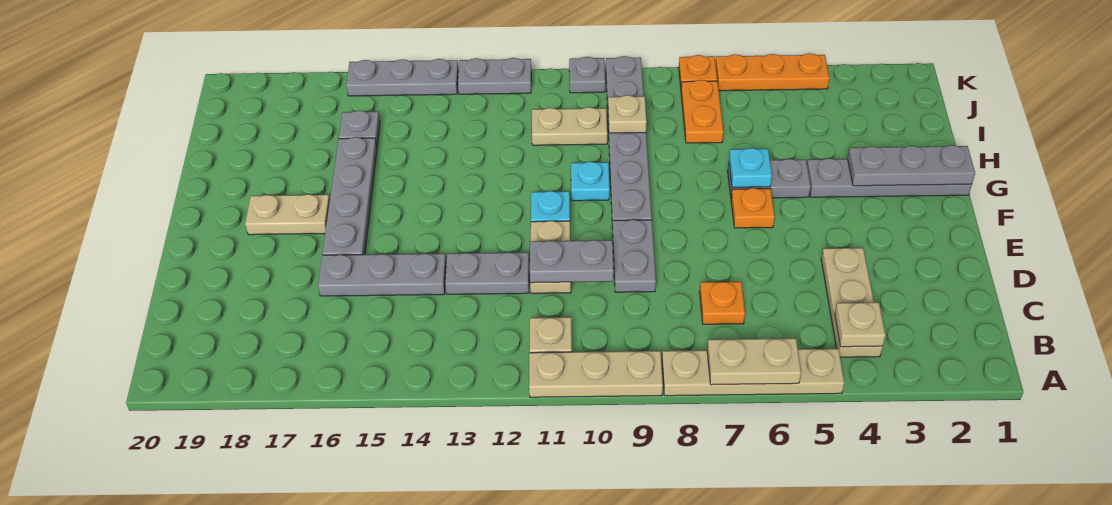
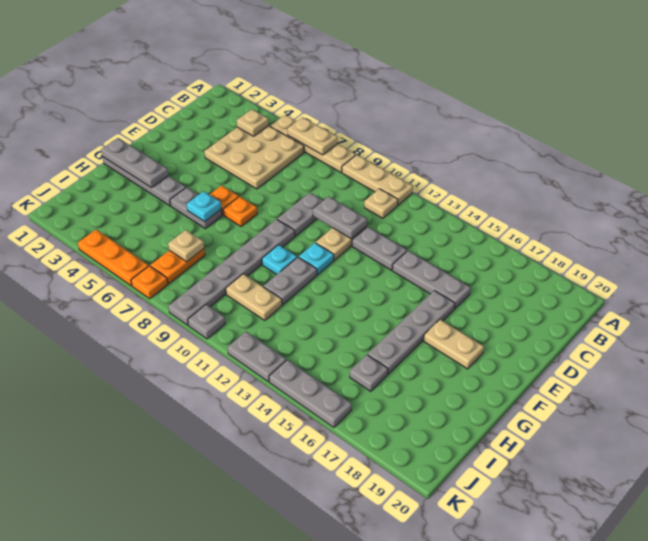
tan 1x3 plate [821,248,883,357] -> tan 3x3 plate [204,126,304,189]
orange 1x1 plate [700,282,745,324] -> orange 1x1 plate moved to [223,196,257,227]
none -> grey 1x2 plate [264,257,317,305]
tan 1x1 plate [608,95,647,133] -> tan 1x1 plate moved to [168,230,204,262]

